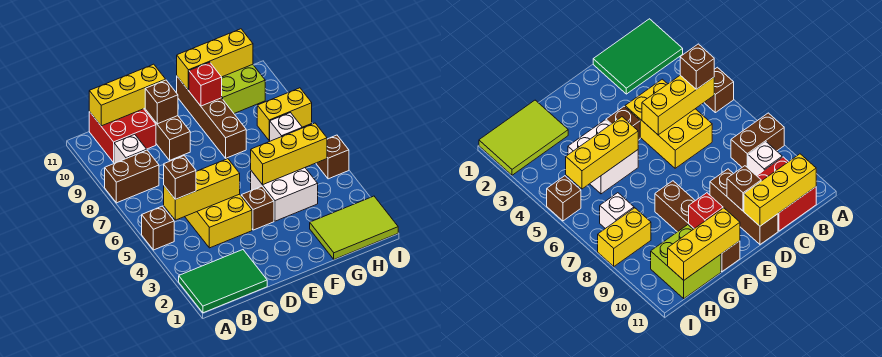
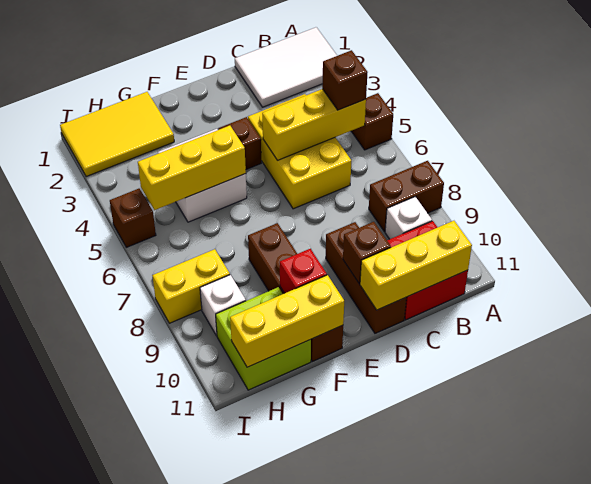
green 2x3 tile [179,250,267,313] -> white 2x3 tile [235,27,337,107]
lime 2x3 tile [310,196,398,259] -> yellow 2x3 tile [60,92,174,177]
white 1x1 brick [269,113,302,141] -> white 1x1 brick moved to [200,275,246,336]

